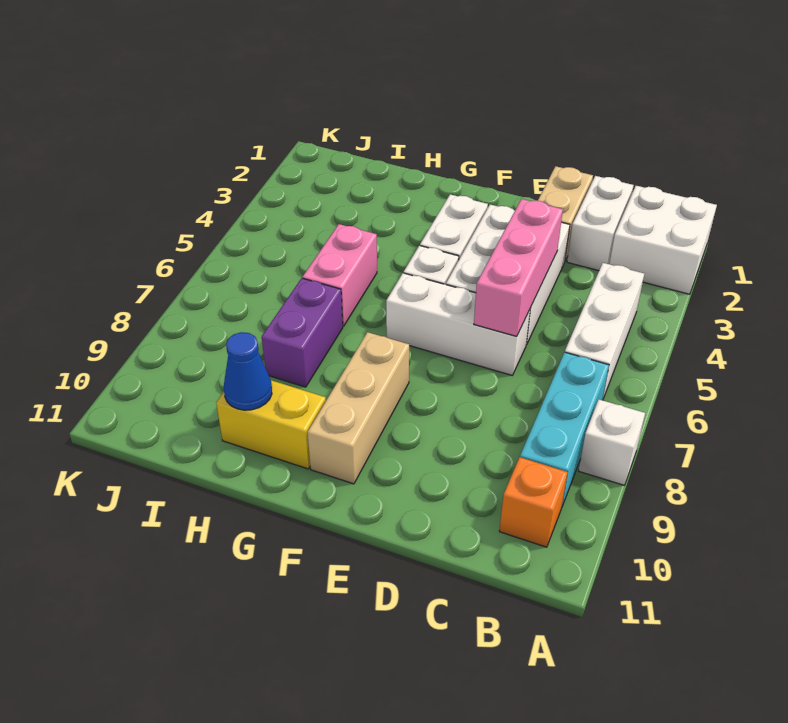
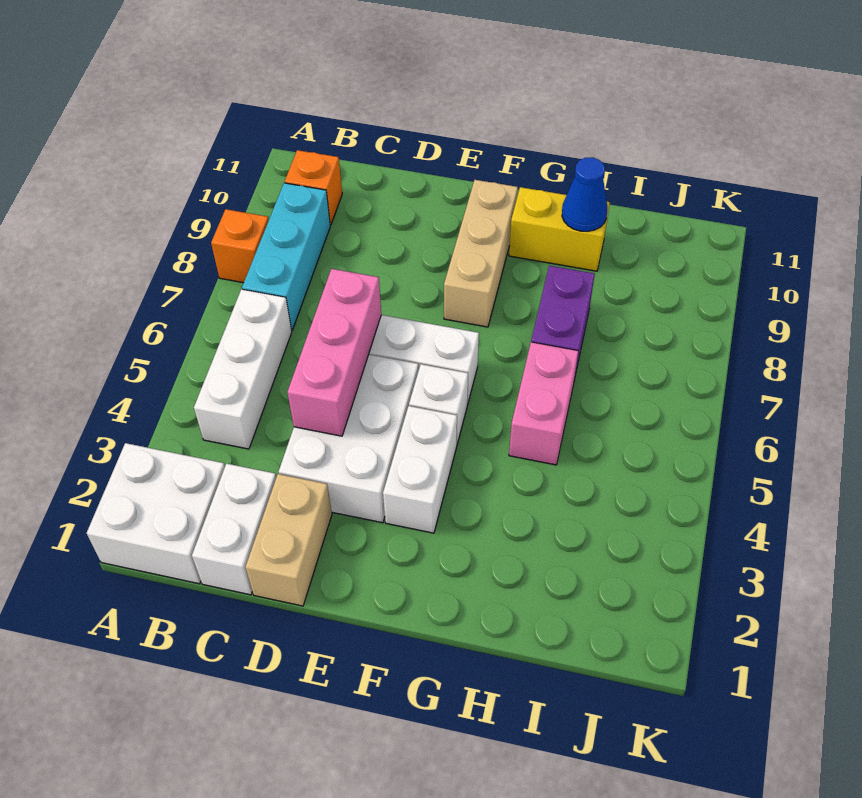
white 1x1 brick [579,400,645,485] -> orange 1x1 brick [211,209,269,283]

